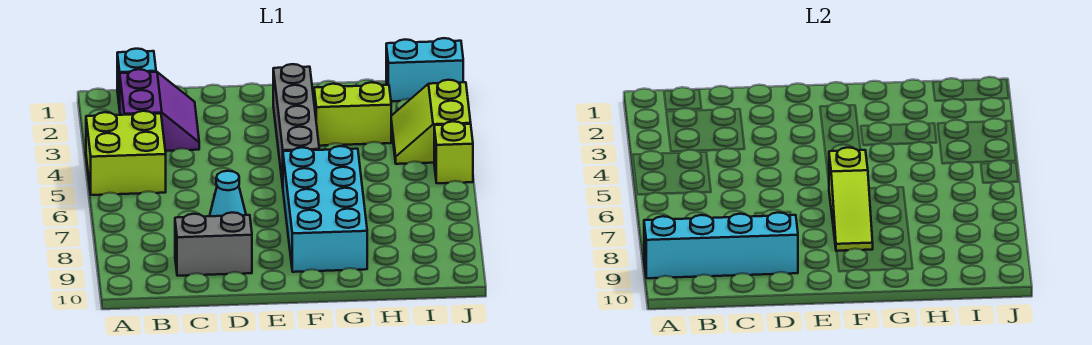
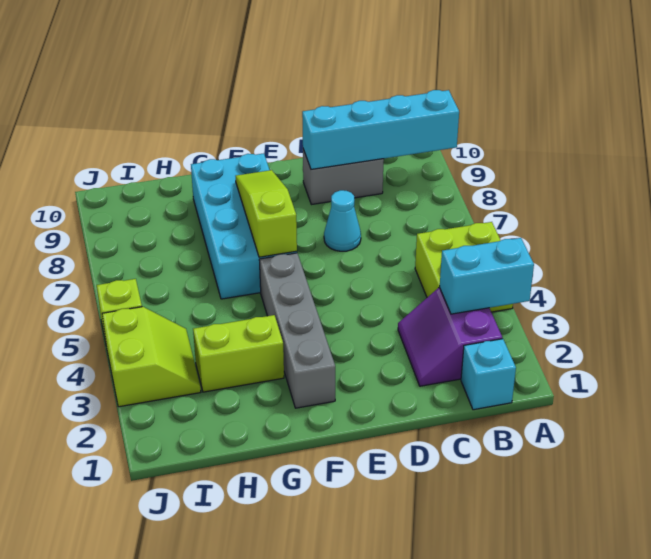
cyan 1x2 brick [386,38,463,101] -> cyan 1x2 brick moved to [440,238,534,314]

